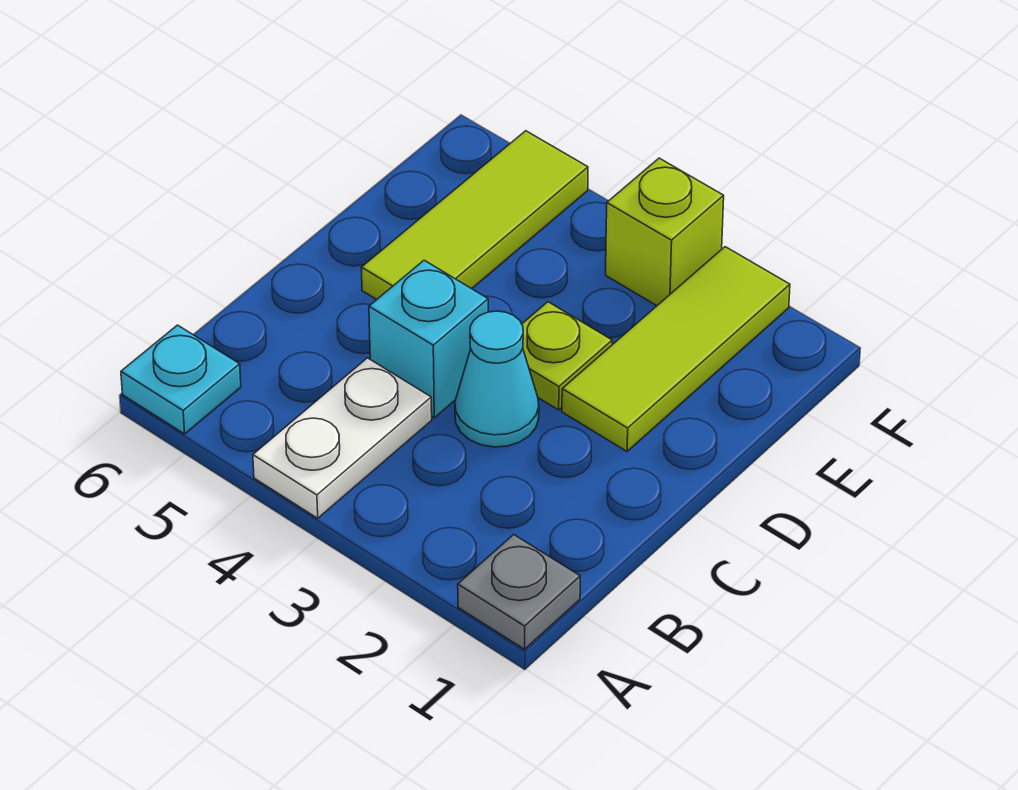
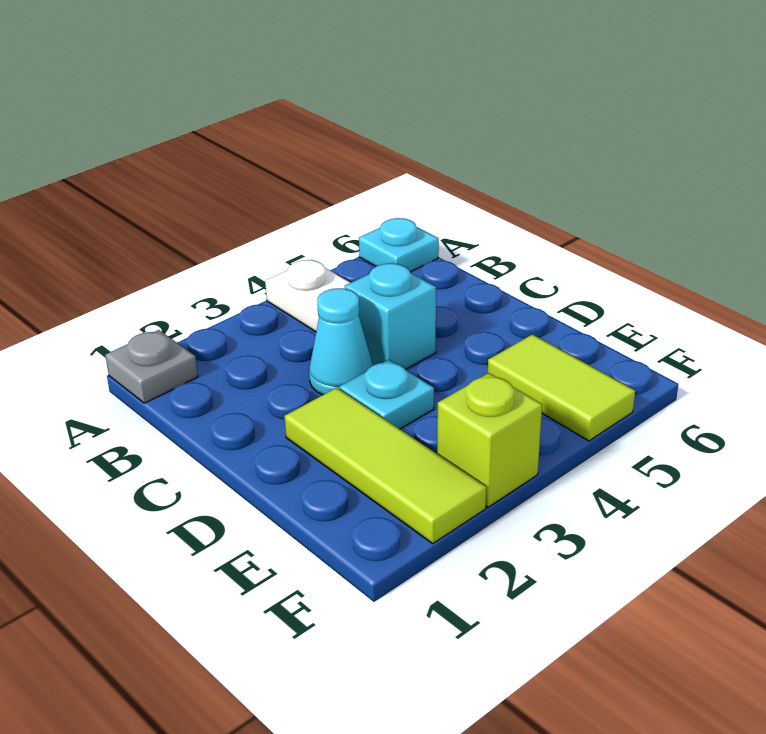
lime 1x1 plate [522,302,612,410] -> cyan 1x1 plate [339,360,434,429]
lime 1x3 tile [361,131,588,299] -> lime 1x2 tile [488,334,635,441]

